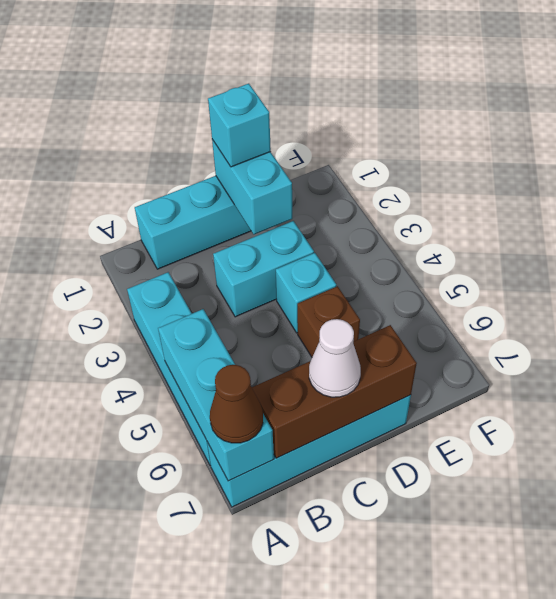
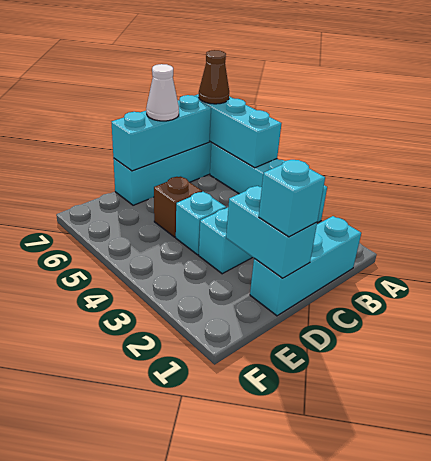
brown 1x3 brick [252,325,417,458] -> cyan 1x3 brick [112,95,211,171]

